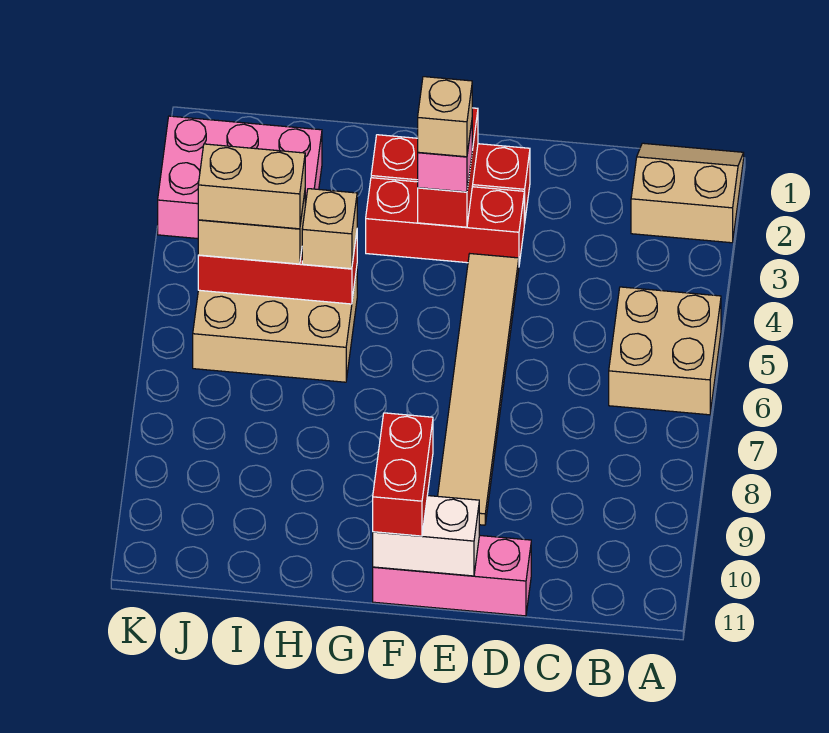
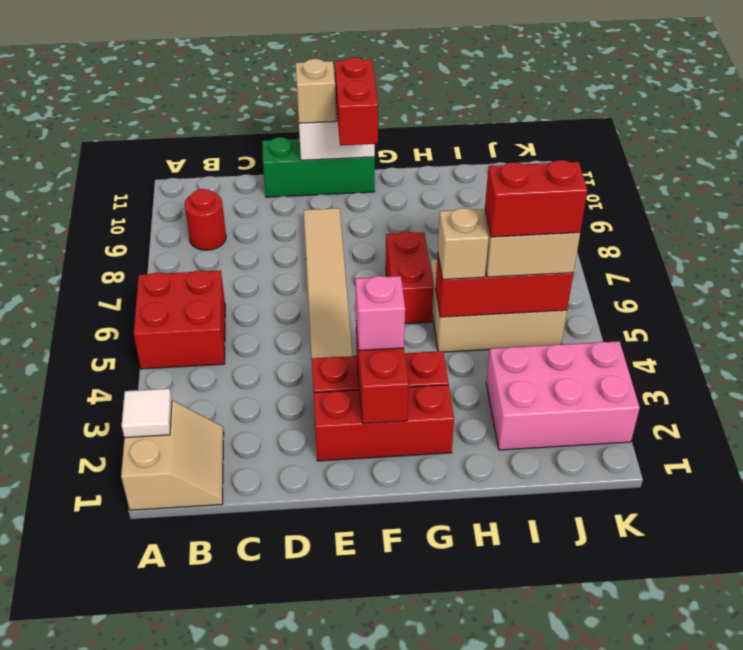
tan 2x2 slope [631,143,744,243] -> tan 2x2 slope turned to [121,401,224,510]
none -> white 1x1 tile [122,389,172,438]
tan 2x2 brick [609,287,721,415] -> red 2x2 brick [134,270,225,369]
none -> red 1x1 round brick [185,189,226,250]
pink 1x3 brick [373,535,531,616] -> green 1x3 brick [262,137,375,197]
tan 1x1 brick [418,77,472,157] -> tan 1x1 brick moved to [296,59,336,123]
none -> red 1x2 brick [386,231,433,324]
tan 1x2 brick [198,144,305,229] -> red 1x2 brick [485,160,588,237]

